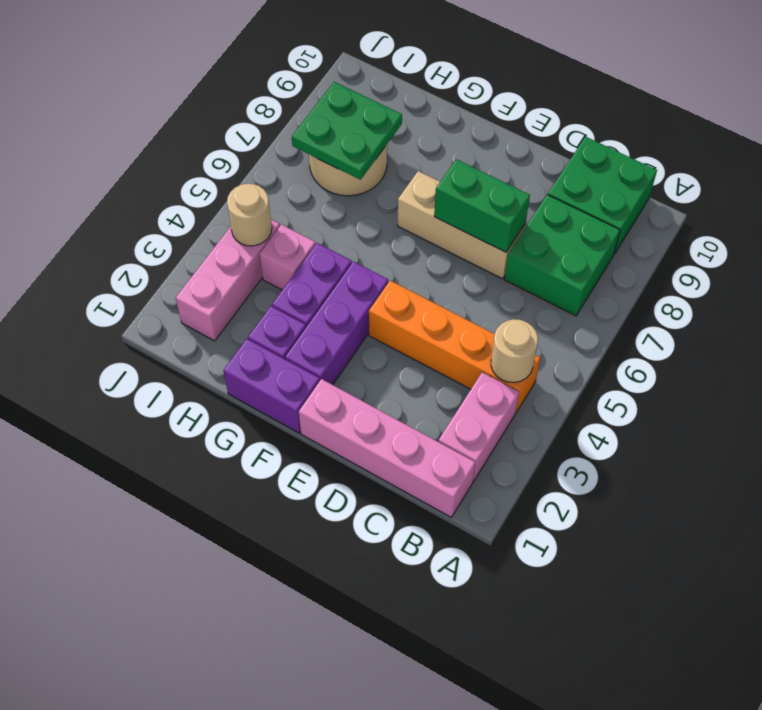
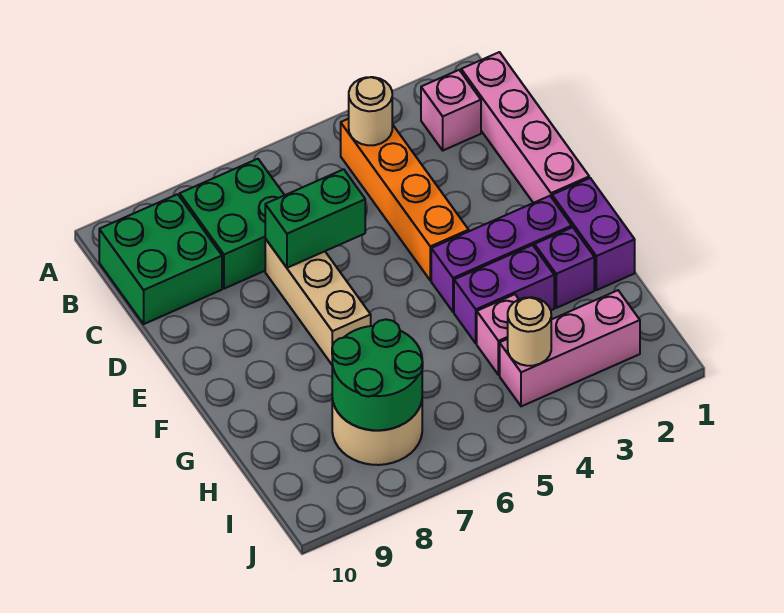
pink 1x2 brick [438,372,519,482] -> pink 1x1 brick [421,70,481,150]
green 1x2 brick [434,159,530,252] -> green 1x2 brick turned to [265,169,365,268]
green 2x2 plate [292,82,402,180] -> green 2x2 round brick [332,319,423,430]

